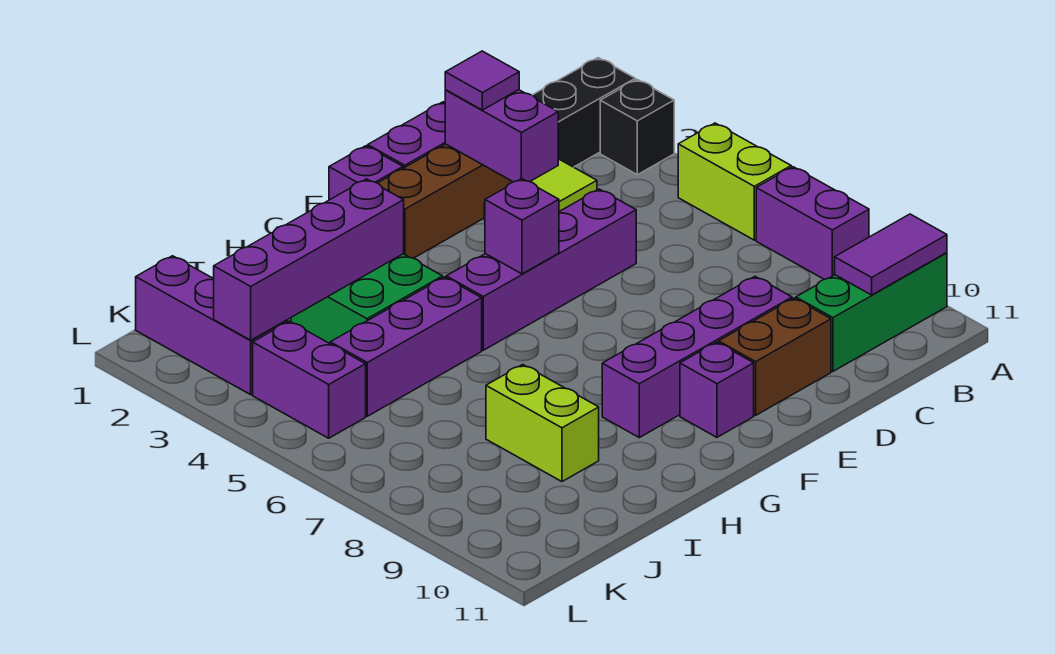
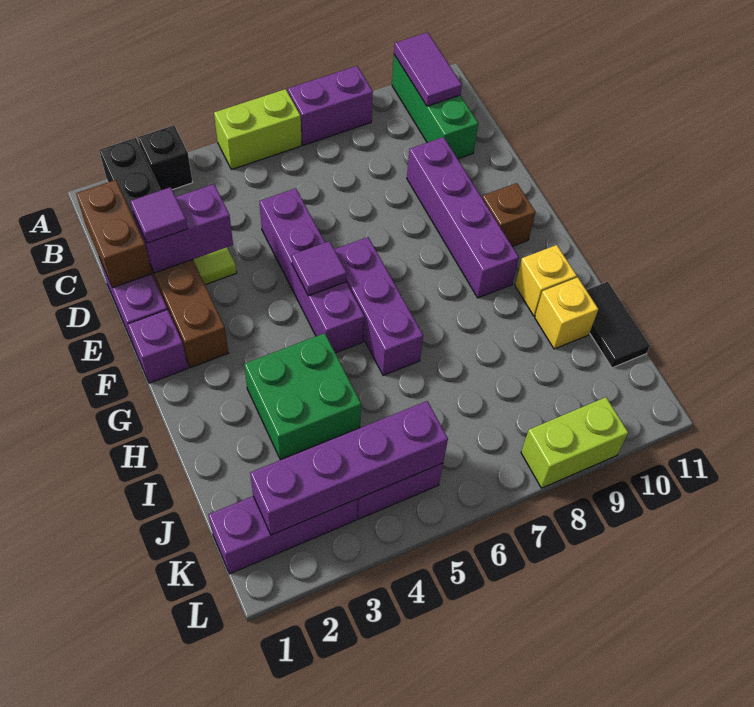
brown 1x2 brick [719,298,831,415] -> brown 1x2 brick moved to [76,180,152,288]
purple 1x1 brick [485,179,559,274] -> purple 1x1 tile [292,241,347,296]
purple 1x1 brick [680,342,754,437] -> brown 1x1 brick [482,183,536,246]
purple 1x4 brick [214,179,404,340] -> purple 1x4 brick turned to [250,401,448,535]
purple 1x3 brick [330,277,482,416] -> purple 1x3 brick moved to [334,237,423,375]
none -> yellow 1x1 brick [515,245,577,316]
lime 1x2 brick [486,365,599,481] -> lime 1x2 brick moved to [521,397,628,488]
none -> yellow 1x1 brick [535,277,598,349]
none -> black 1x2 tile [587,282,650,368]

